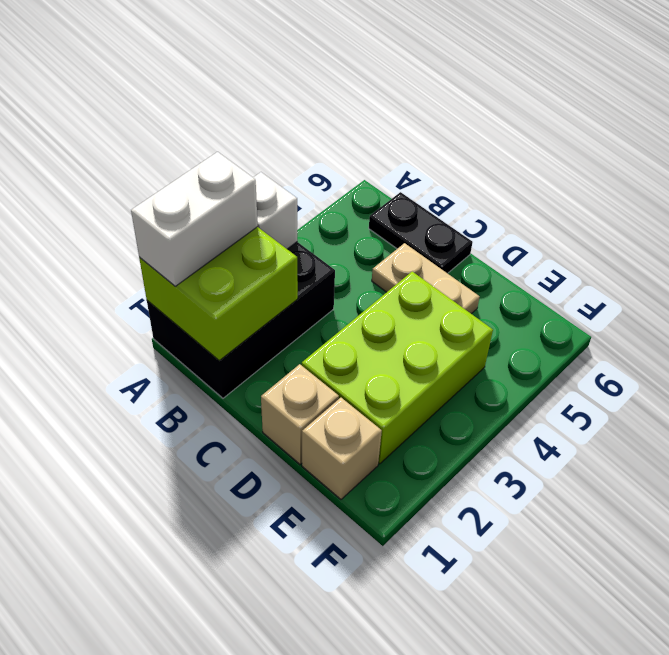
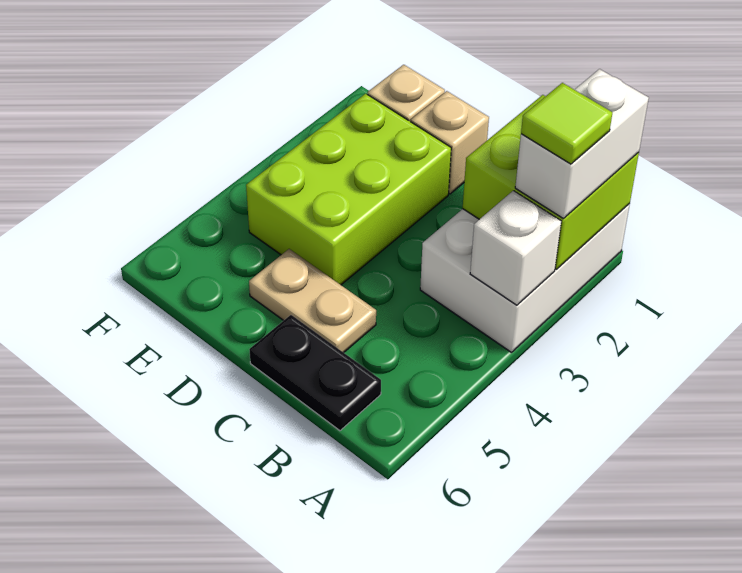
black 2x3 brick [147,242,335,398] -> white 2x3 brick [420,203,630,352]
none -> lime 1x1 tile [521,83,612,164]

